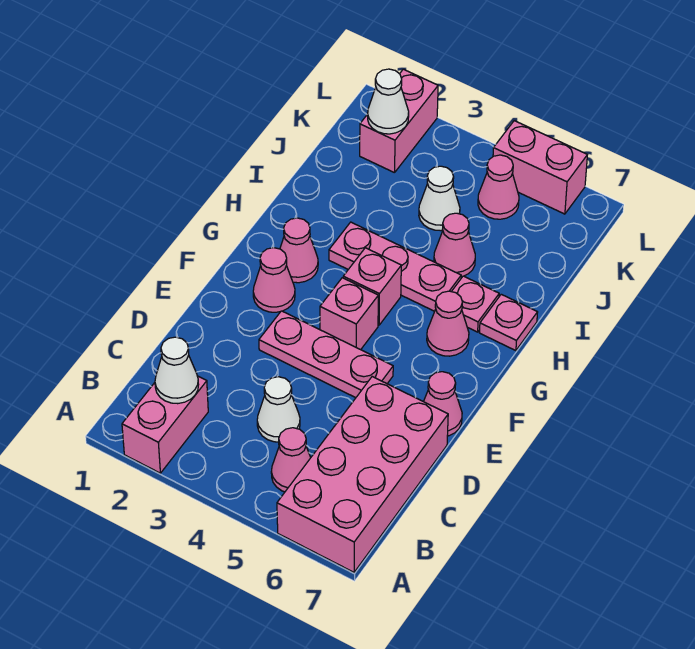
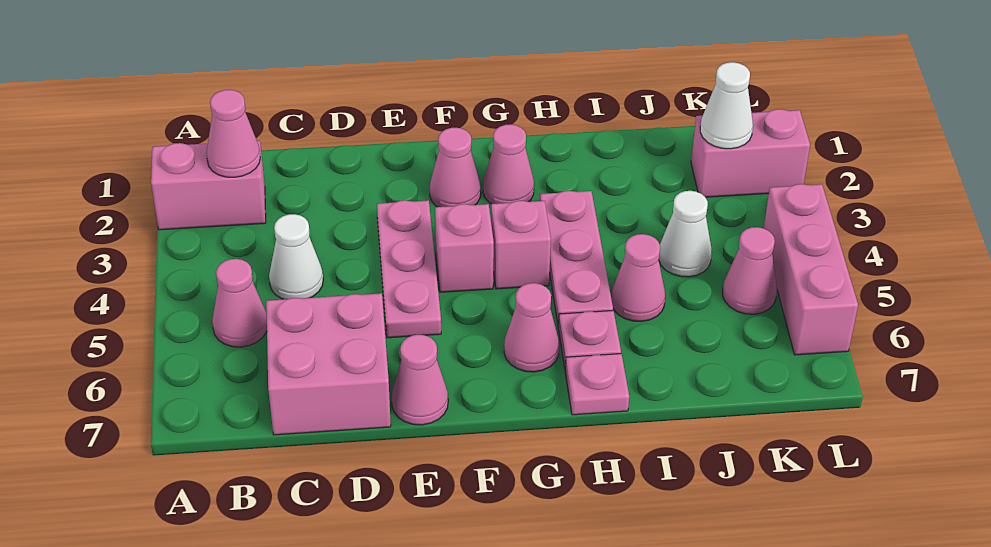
pink 2x4 brick [277,377,448,572] -> pink 2x2 brick [266,293,391,435]
white 1x1 cone [155,337,199,404] -> pink 1x1 cone [206,90,260,177]
pink 1x2 brick [493,121,587,214] -> pink 1x3 brick [764,184,858,355]

